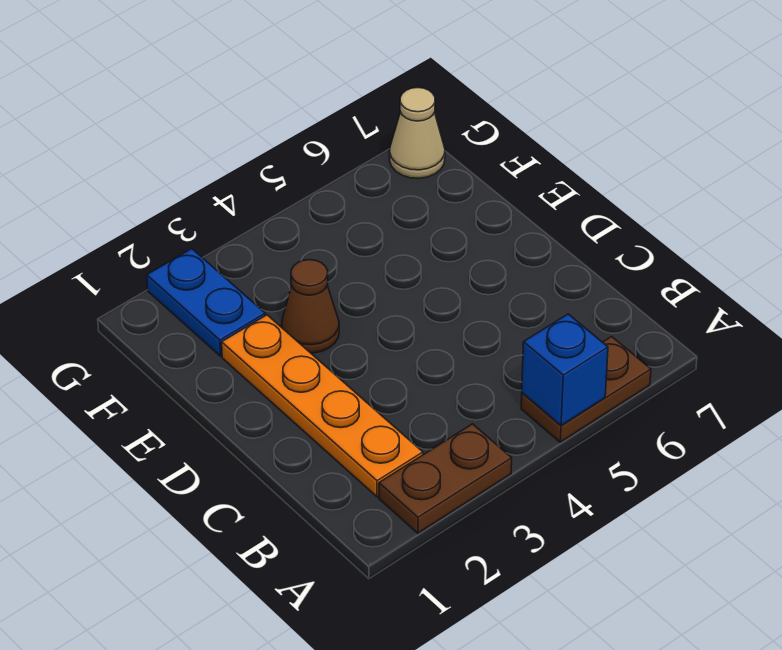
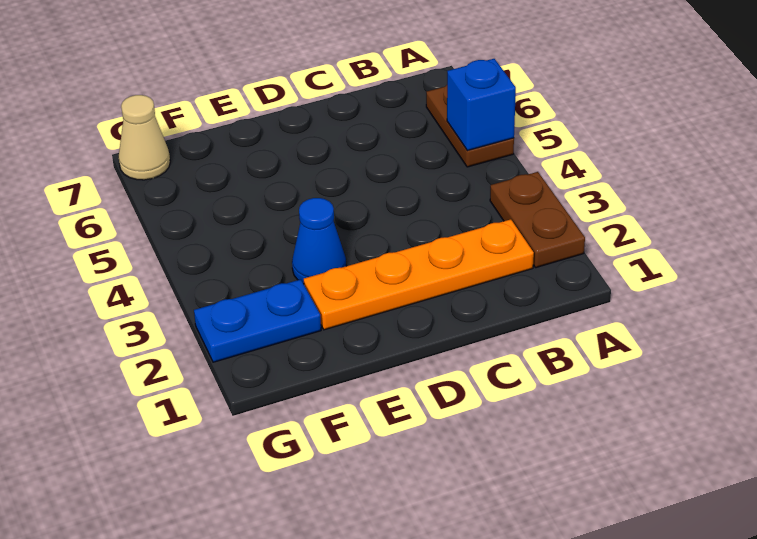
brown 1x1 cone [281,260,339,353] -> blue 1x1 cone [292,198,346,284]

